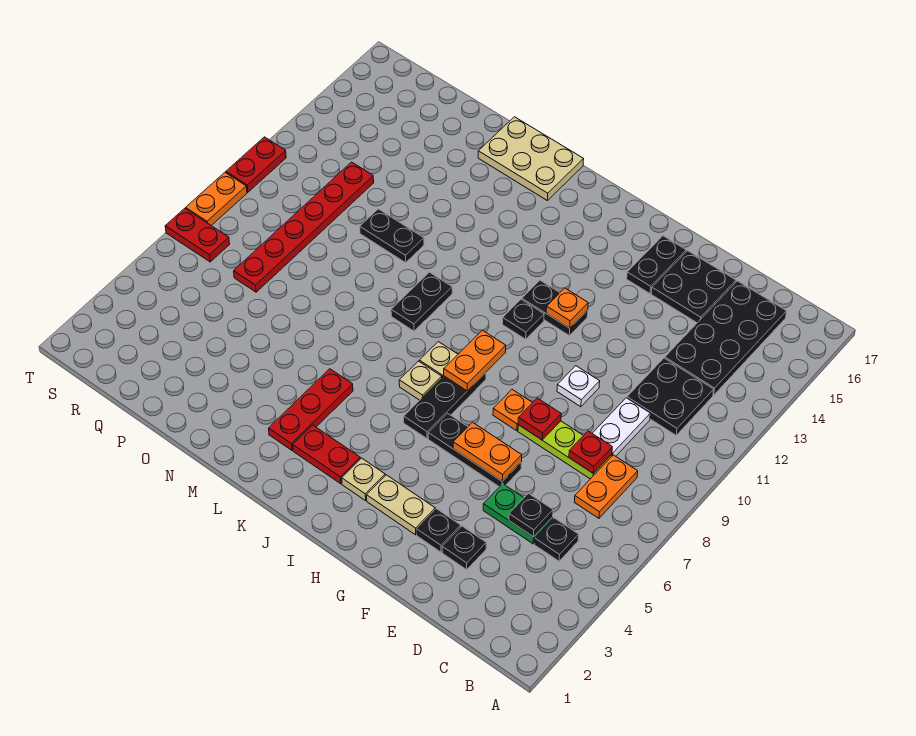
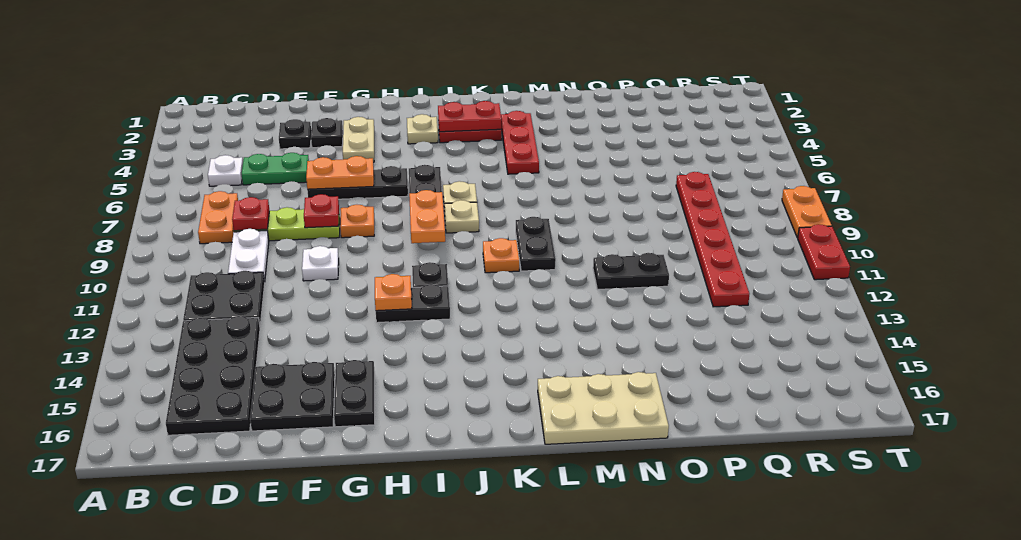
black 1x1 plate [535,518,579,561] -> white 1x1 plate [208,155,243,186]
black 1x1 plate [509,494,553,537] -> none
tan 1x2 plate [367,475,435,535] -> tan 1x2 plate turned to [343,117,374,162]
none -> orange 1x1 plate [483,238,519,273]
red 1x2 plate [165,208,230,262] -> red 1x2 plate moved to [438,101,501,132]

